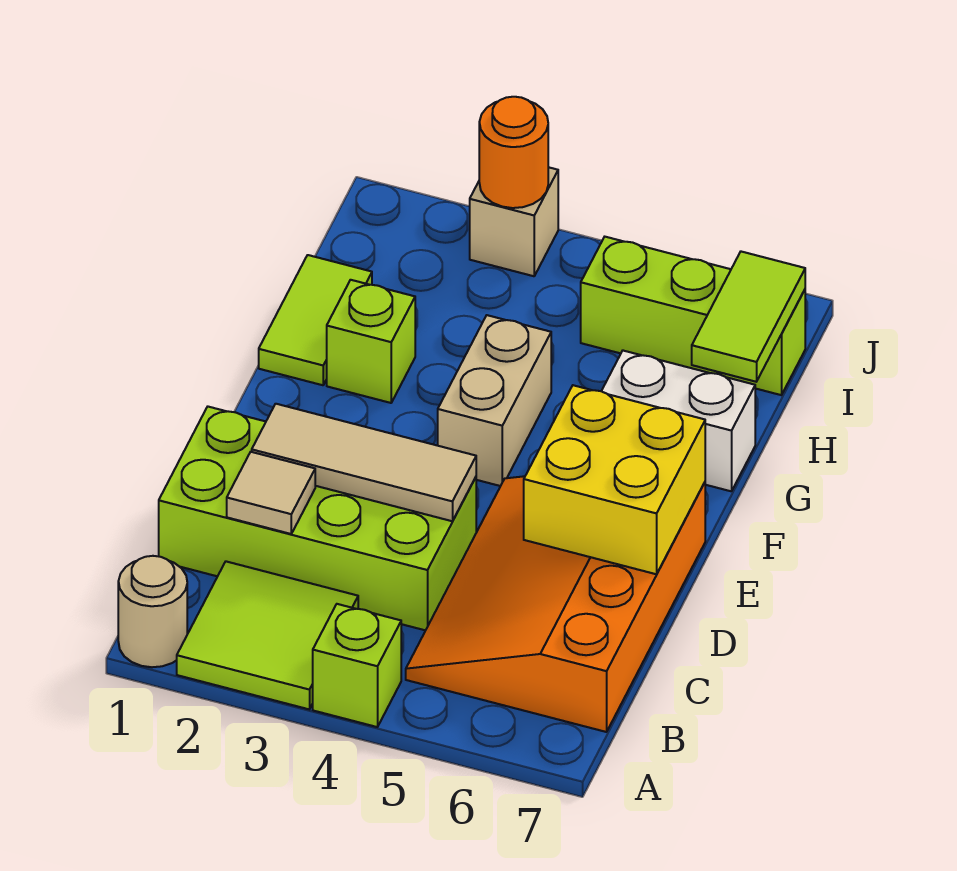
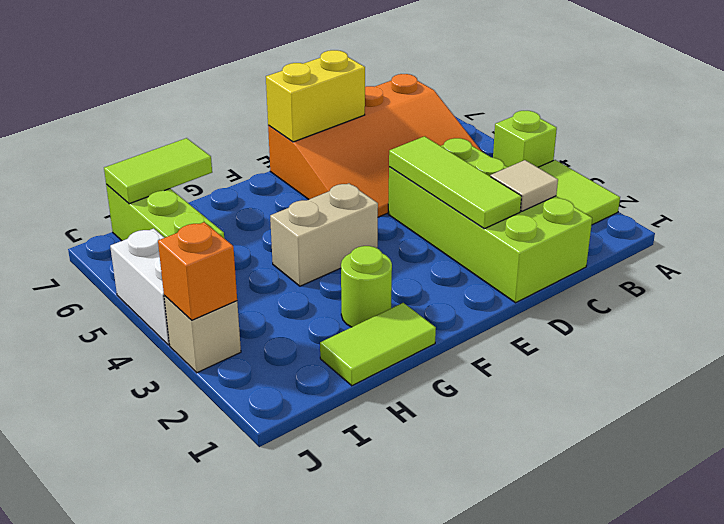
tan 1x1 round brick [118,556,187,667] -> none
tan 1x3 tile [252,404,476,521] -> lime 1x3 tile [389,136,521,229]
yellow 2x2 brick [524,385,705,574] -> yellow 1x2 brick [266,50,365,142]
lime 1x1 brick [327,280,415,403] -> lime 1x1 round brick [341,246,392,327]
white 1x2 brick [602,351,755,491] -> white 1x2 brick moved to [110,228,170,345]
orange 1x1 round brick [479,97,548,208] -> orange 1x1 brick [158,222,237,320]

